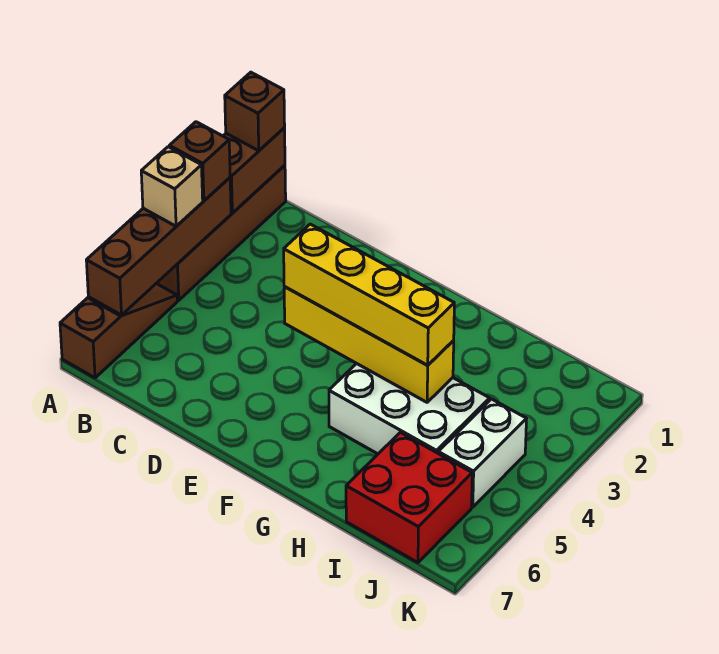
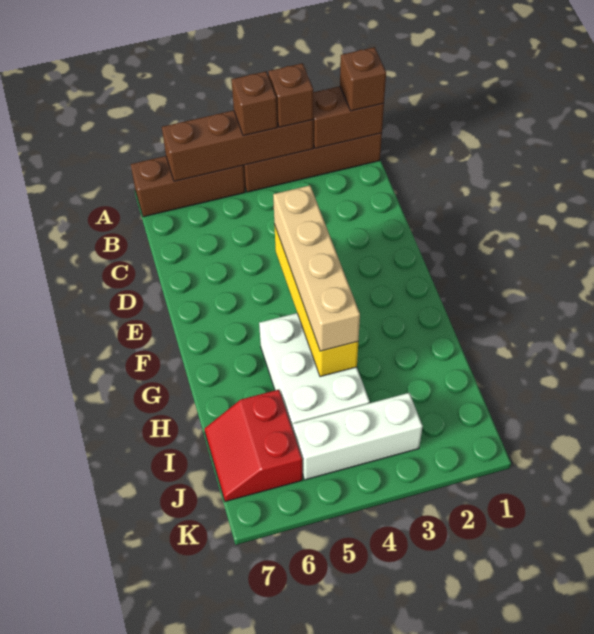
tan 1x1 brick [141,147,203,226] -> brown 1x1 brick [231,72,277,136]
brown 1x3 slope [60,284,177,378] -> brown 1x3 brick [131,156,245,217]
yellow 1x4 brick [284,224,454,365] -> tan 1x4 brick [273,185,360,351]
red 2x2 brick [346,432,472,563] -> red 2x2 slope [204,390,302,502]
white 1x2 brick [438,399,526,507] -> white 1x3 brick [293,393,423,480]

